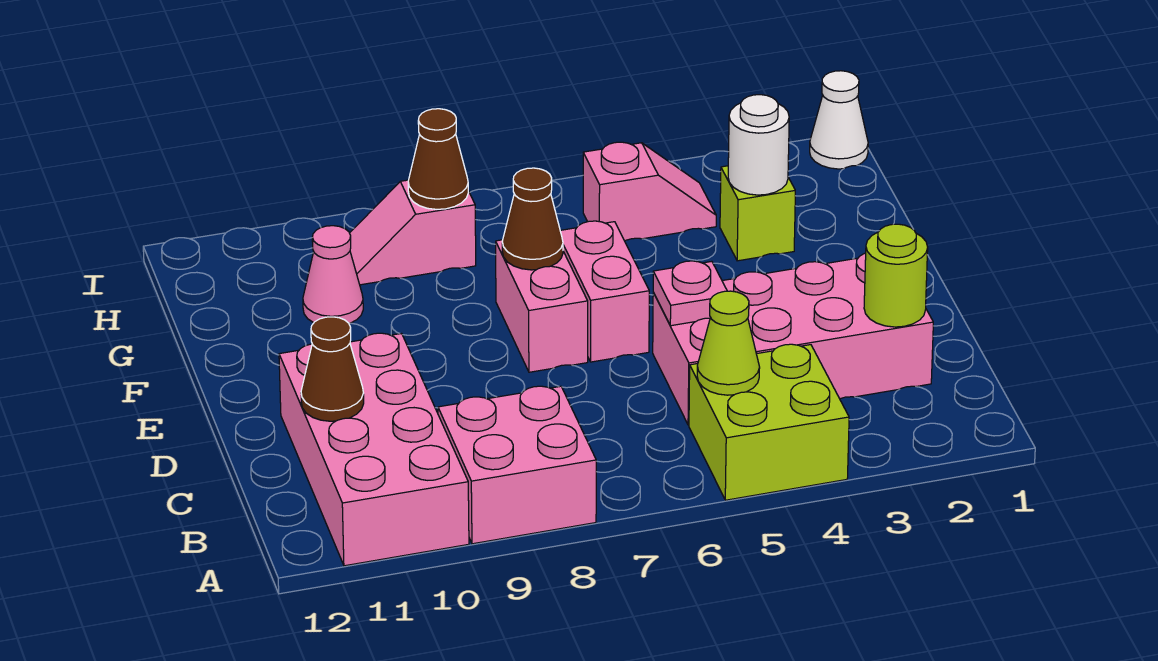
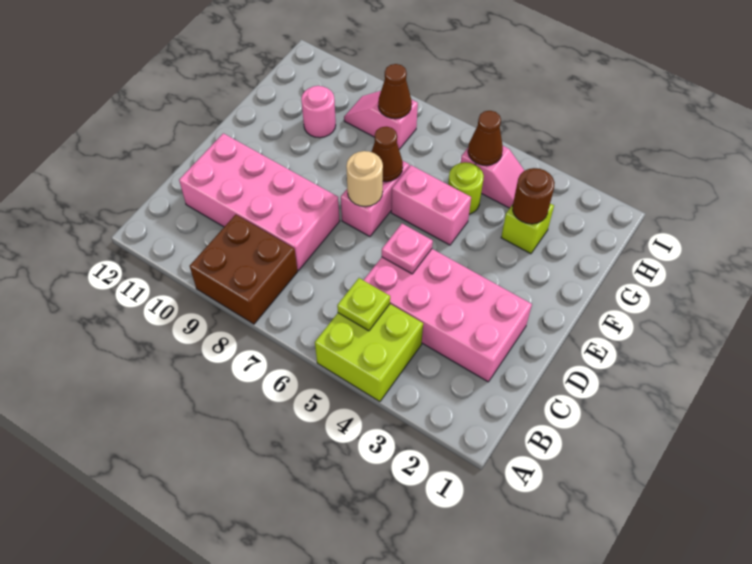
pink 2x2 brick [438,386,596,544] -> brown 2x2 brick [190,215,298,324]
pink 2x4 brick [279,333,469,566] -> pink 2x4 brick turned to [179,133,340,270]
lime 1x1 cone [697,291,760,395] -> lime 1x1 plate [337,278,390,331]
lime 1x1 round brick [864,224,928,327] -> lime 1x1 round brick moved to [448,162,484,214]
brown 1x1 cone [301,317,364,421] -> brown 1x1 cone moved to [468,111,503,166]
pink 1x2 brick [560,221,649,362] -> pink 1x2 brick turned to [391,165,471,245]
none -> tan 1x1 round brick [346,151,383,207]
white 1x1 round brick [728,95,789,195] -> brown 1x1 round brick [513,168,555,224]
pink 1x1 cone [303,226,363,323] -> pink 1x1 round brick [301,86,336,138]
white 1x1 cone [810,71,868,169] -> none

